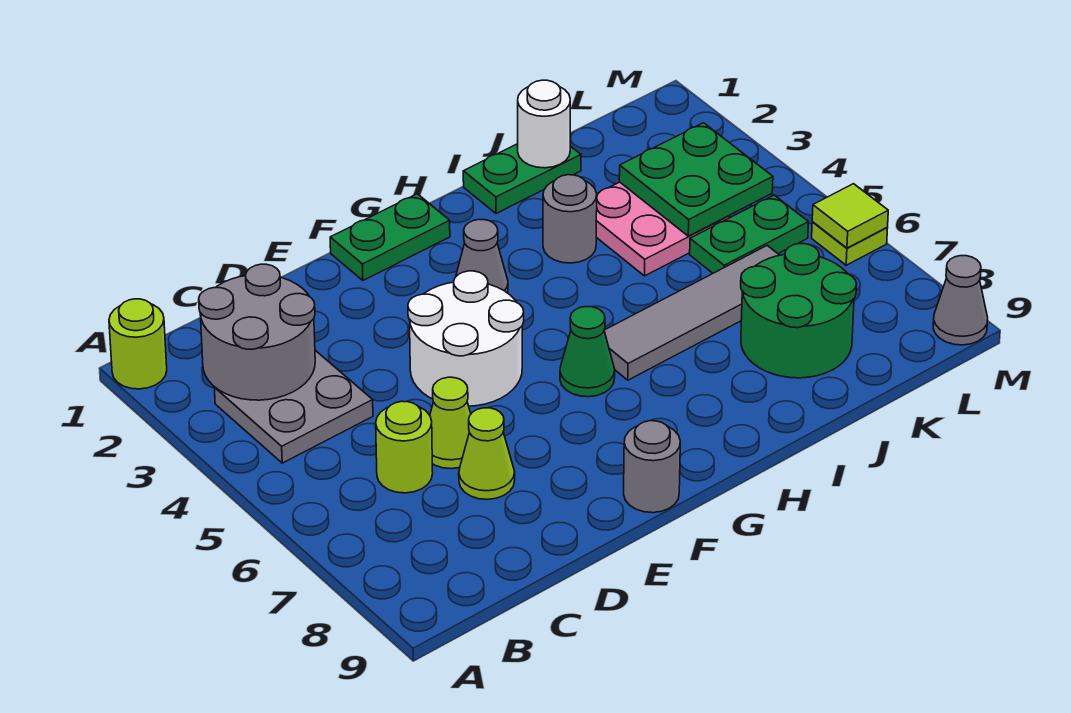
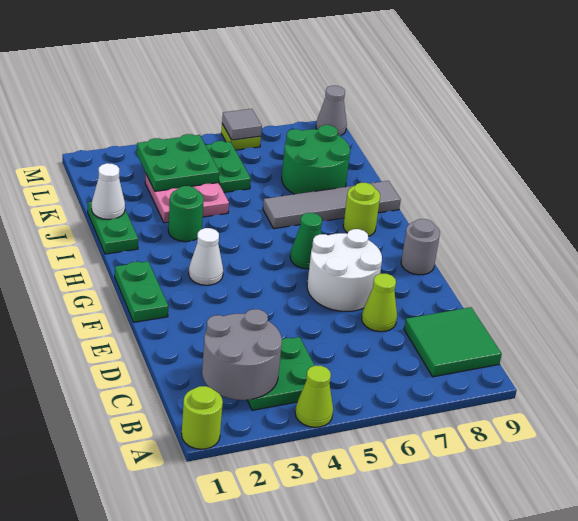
grey 2x2 plate [215,350,373,463] -> green 2x2 plate [248,337,315,410]
none -> green 2x2 tile [404,307,502,377]
lime 1x1 round brick [376,401,433,493] -> lime 1x1 round brick moved to [343,183,380,236]
lime 1x1 cone [430,377,471,469] -> lime 1x1 cone moved to [295,366,333,427]
white 2x2 round brick [408,271,524,406] -> white 2x2 round brick moved to [307,229,382,311]
grey 1x1 cone [456,219,508,293] -> white 1x1 cone [189,228,223,285]
grey 1x4 tile [604,246,779,380] -> grey 1x4 tile turned to [263,181,401,229]
grey 1x1 round brick [543,175,597,263] -> green 1x1 round brick [168,186,204,242]
white 1x1 round brick [518,80,570,168] -> white 1x1 cone [92,163,125,219]
lime 1x1 tile [812,184,888,248] -> grey 1x1 tile [222,109,262,140]

